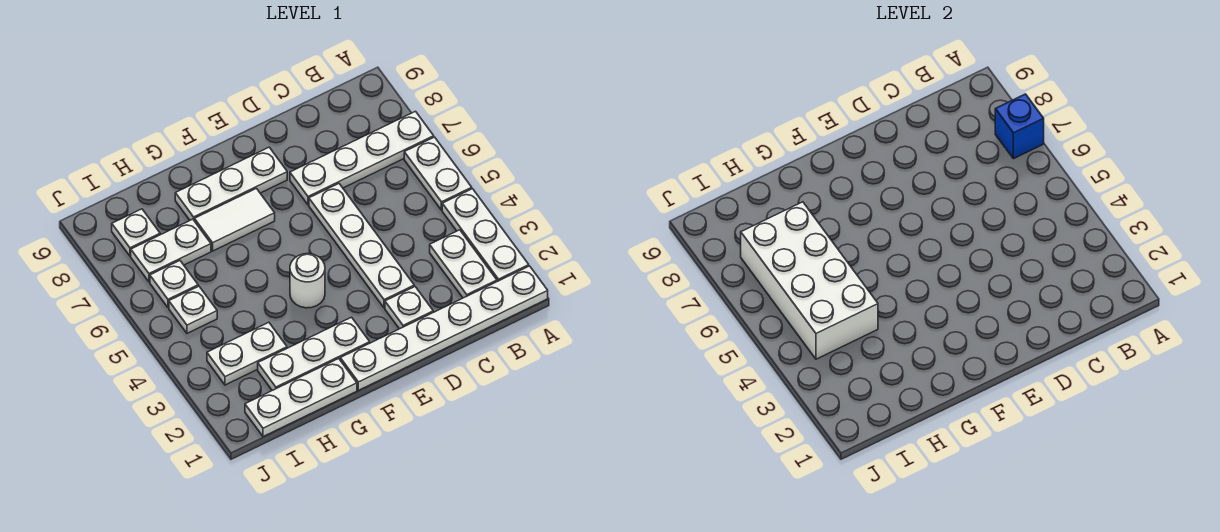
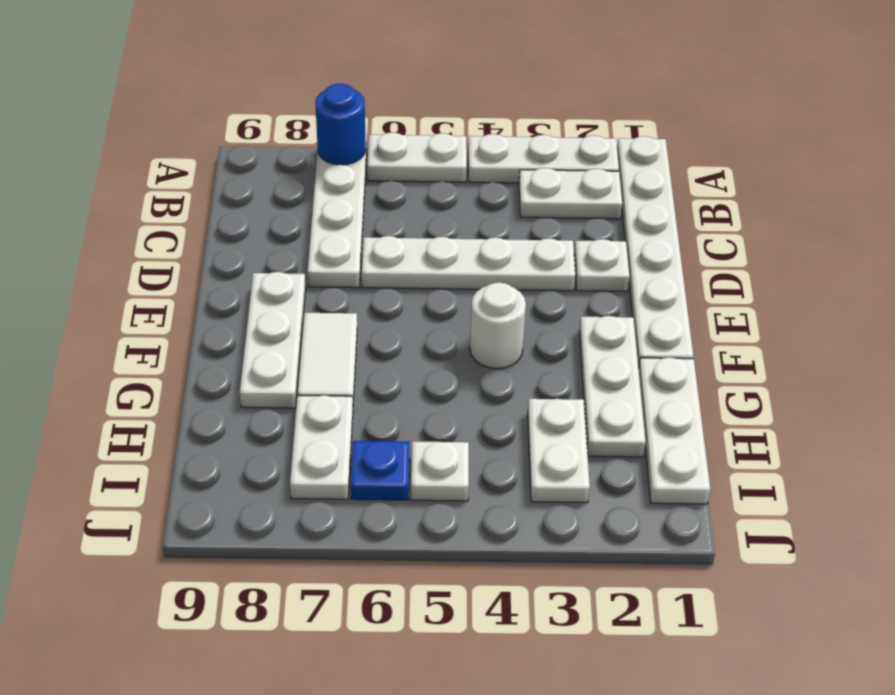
blue 1x1 brick [995,94,1044,159] -> blue 1x1 round brick [315,84,366,165]
white 2x4 brick [741,202,878,359] -> none
white 1x1 plate [150,261,198,308] -> blue 1x1 plate [351,441,409,500]
white 1x1 plate [112,209,160,256] -> none

